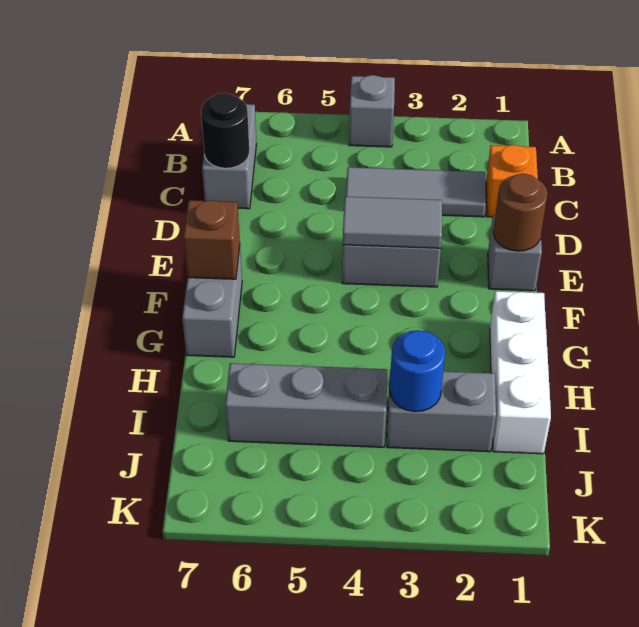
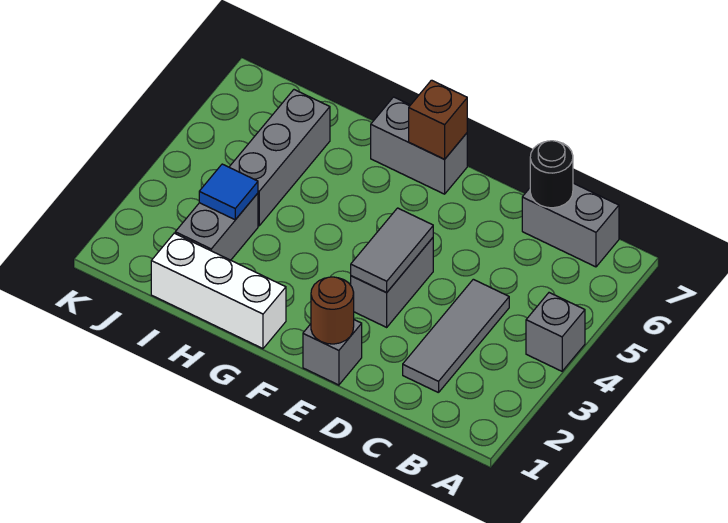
orange 1x1 brick [486,145,538,217] -> none
blue 1x1 round brick [390,330,445,412] -> blue 1x1 tile [199,164,258,220]

